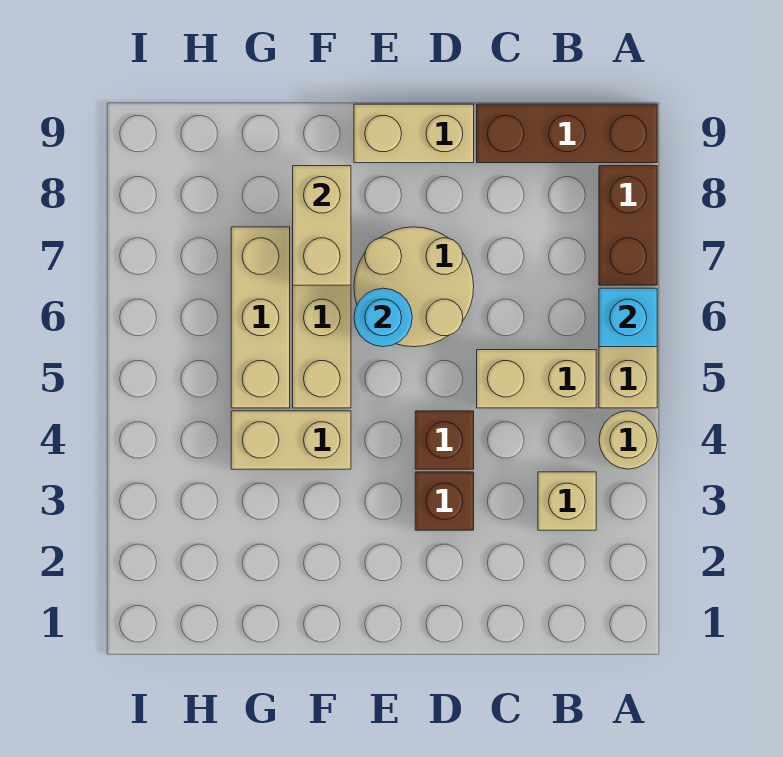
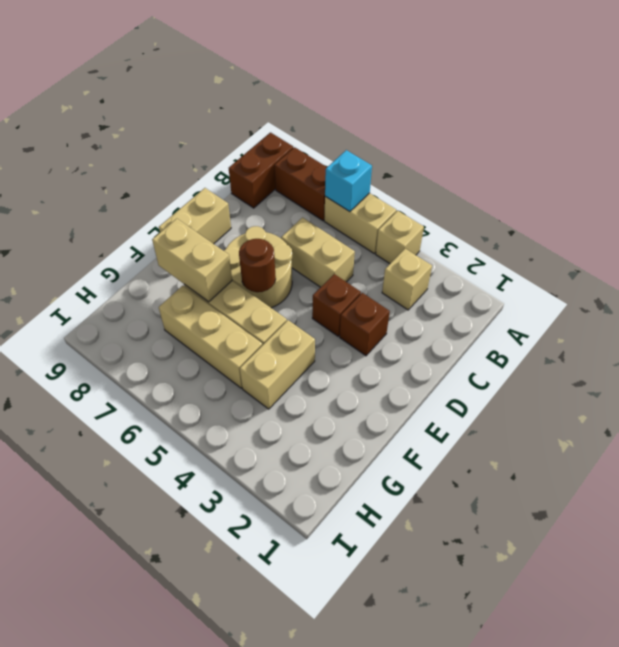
tan 1x1 round brick [599,411,657,469] -> tan 1x1 brick [376,211,424,264]
brown 1x3 brick [477,104,657,163] -> brown 1x2 brick [229,133,293,208]
tan 1x2 brick [477,350,596,408] -> tan 1x2 brick turned to [281,218,355,287]
cyan 1x1 round brick [354,288,412,347] -> brown 1x1 round brick [239,239,276,292]

